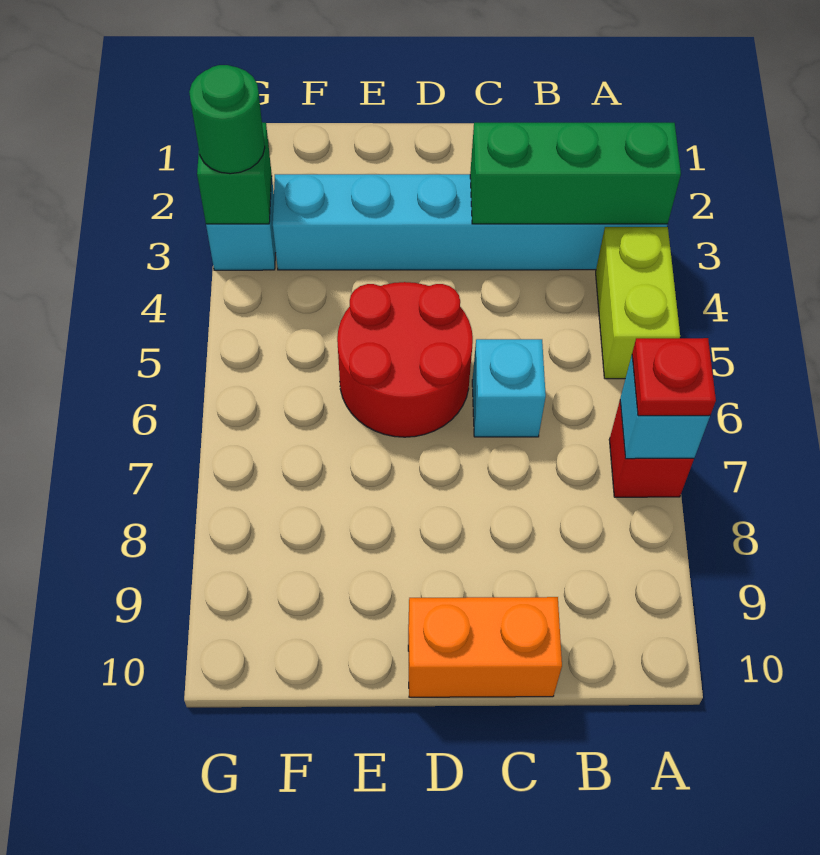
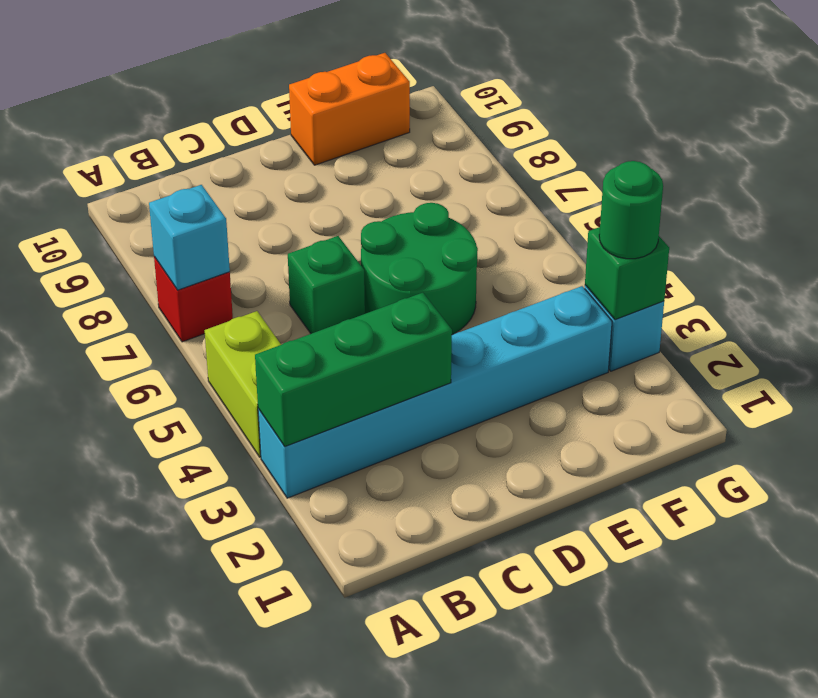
red 1x1 plate [632,338,716,416] -> none
cyan 1x1 brick [472,339,546,437] -> green 1x1 brick [288,236,365,334]
orange 1x2 brick [408,597,562,697] -> orange 1x2 brick moved to [289,53,410,165]
red 2x2 round brick [337,282,473,437] -> green 2x2 round brick [361,203,478,335]

